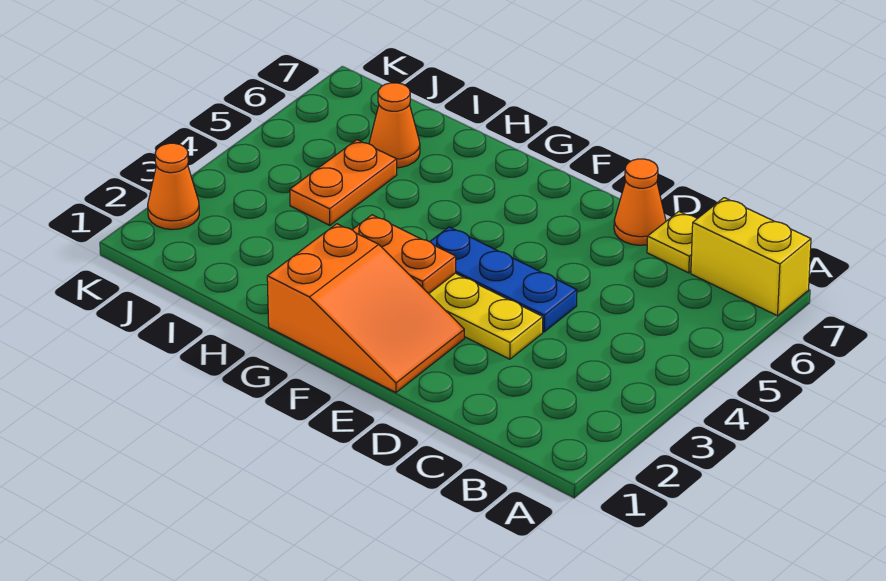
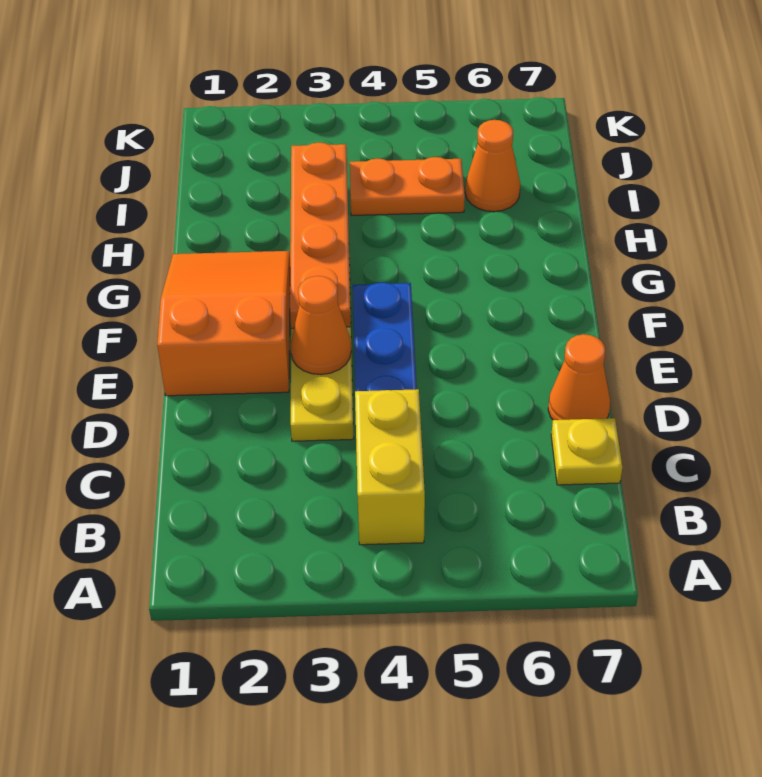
yellow 1x2 brick [691,198,811,316] -> yellow 1x2 brick moved to [355,389,425,545]
orange 2x3 slope [267,224,464,393] -> orange 2x3 slope turned to [157,251,290,396]
orange 1x2 plate [352,215,456,294] -> orange 1x4 plate [290,142,351,329]
orange 1x1 cone [148,143,199,230] -> orange 1x1 cone moved to [290,276,351,375]

